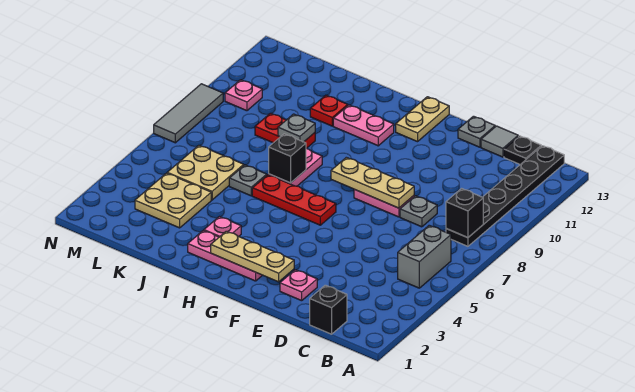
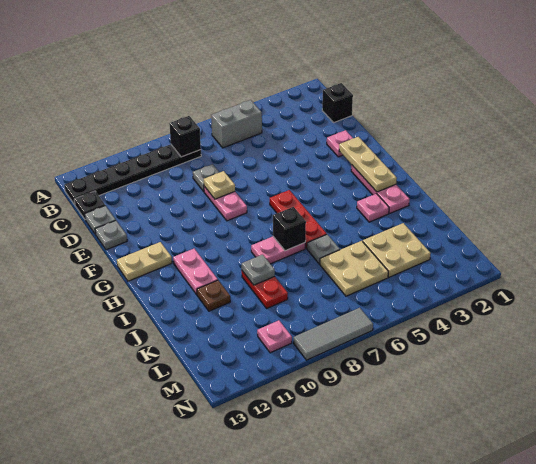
grey 1x1 tile [481,126,518,157] -> grey 1x1 plate [85,206,116,234]
tan 1x3 plate [331,157,414,208] -> tan 1x1 plate [204,171,235,199]
red 1x1 plate [310,95,348,126] -> brown 1x1 plate [197,280,230,311]

